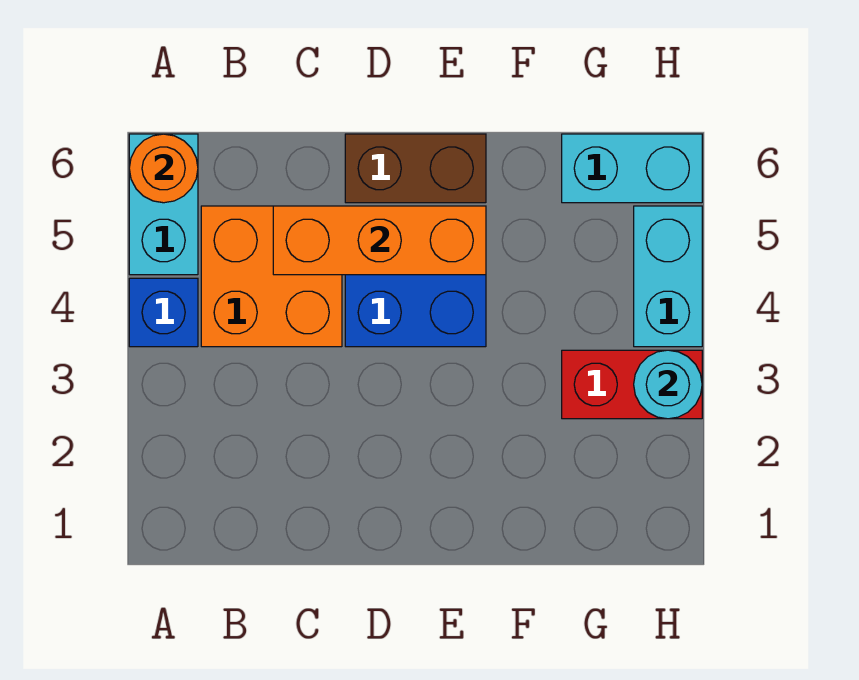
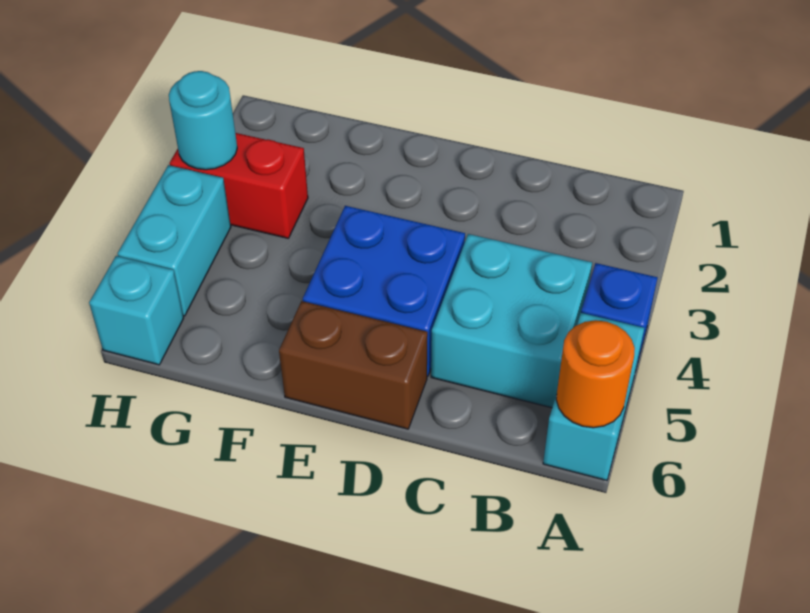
orange 2x2 brick [201,206,342,347] -> cyan 2x2 brick [431,234,592,408]
orange 1x3 brick [273,206,486,275] -> none
cyan 1x2 brick [562,134,702,203] -> cyan 1x1 brick [89,256,184,365]

